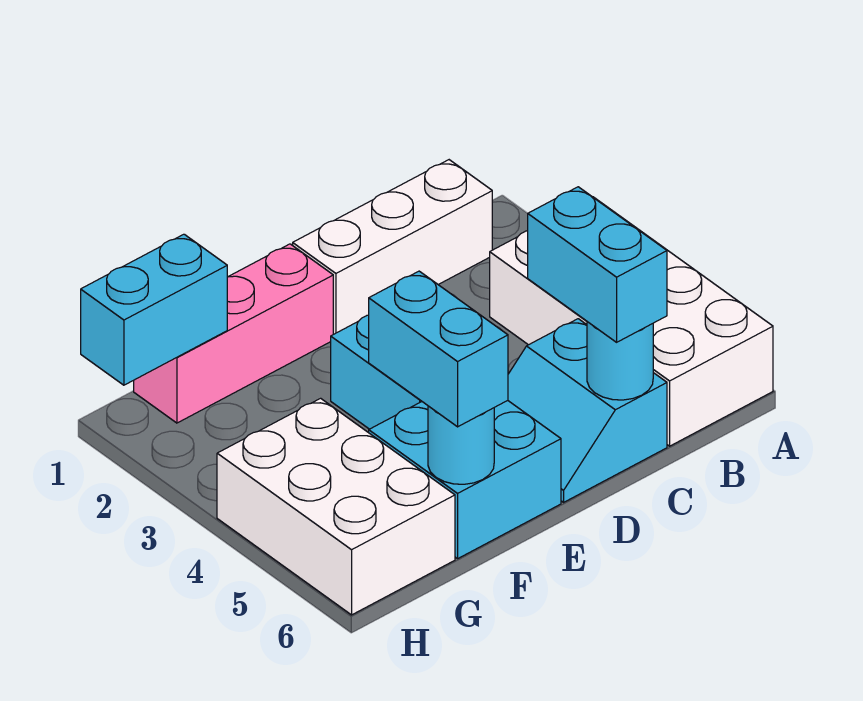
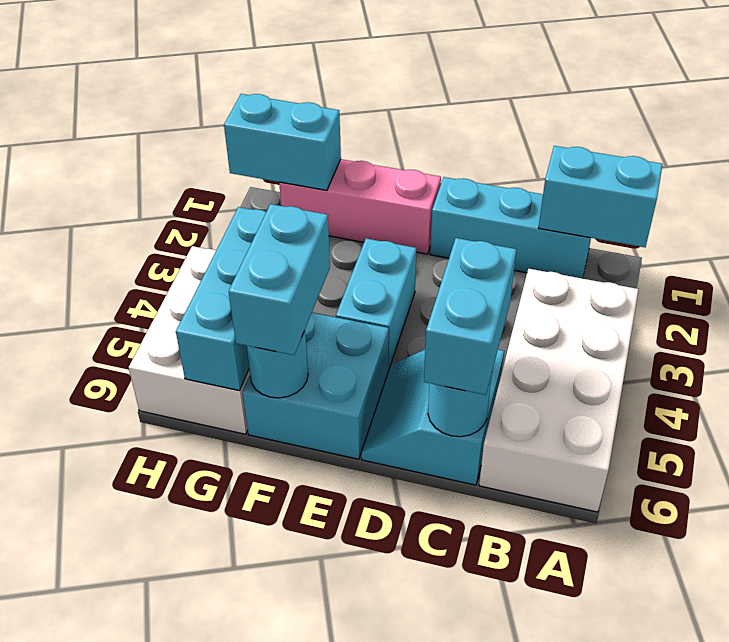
none -> cyan 1x2 brick [539,146,663,247]
white 1x3 brick [293,160,492,334] -> cyan 1x3 brick [430,177,591,278]
none -> cyan 1x3 brick [176,207,266,391]

